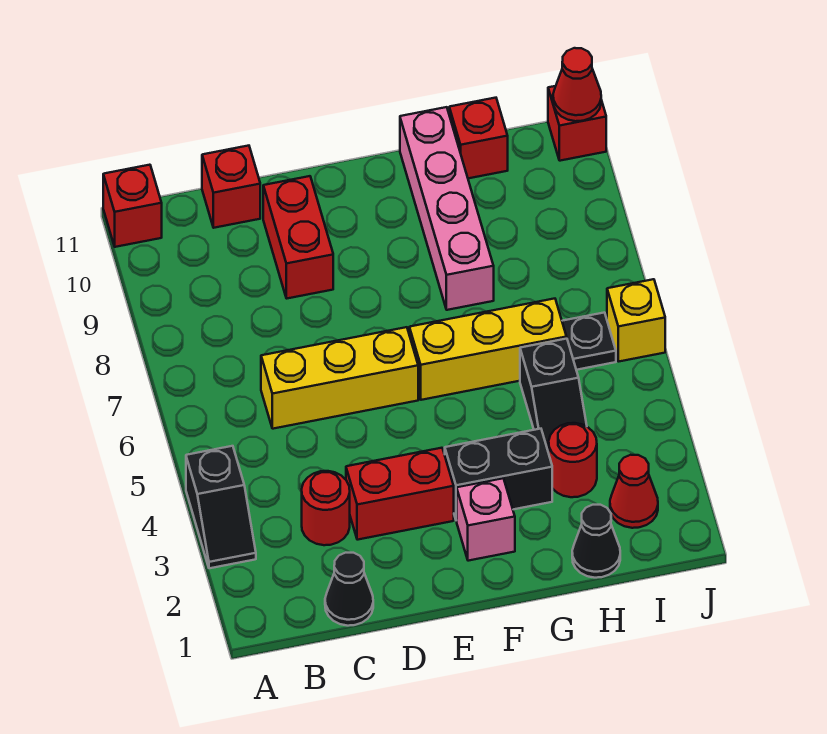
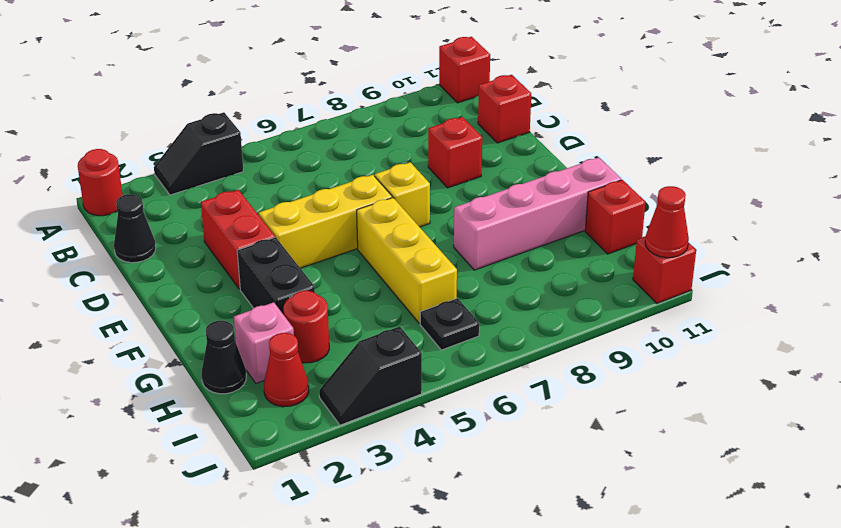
red 1x1 round brick [302,471,350,545] -> red 1x1 round brick moved to [78,149,123,216]
yellow 1x3 brick [261,327,418,429] -> yellow 1x3 brick turned to [259,175,392,268]
red 1x2 brick [263,176,333,298] -> red 1x1 brick [428,117,482,188]
pink 1x1 brick [457,478,515,561] -> pink 1x1 brick moved to [234,302,294,383]
black 1x2 slope [520,339,587,453] -> black 1x2 slope moved to [319,326,422,425]
yellow 1x1 brick [607,279,665,361] -> yellow 1x1 brick moved to [375,162,430,227]

